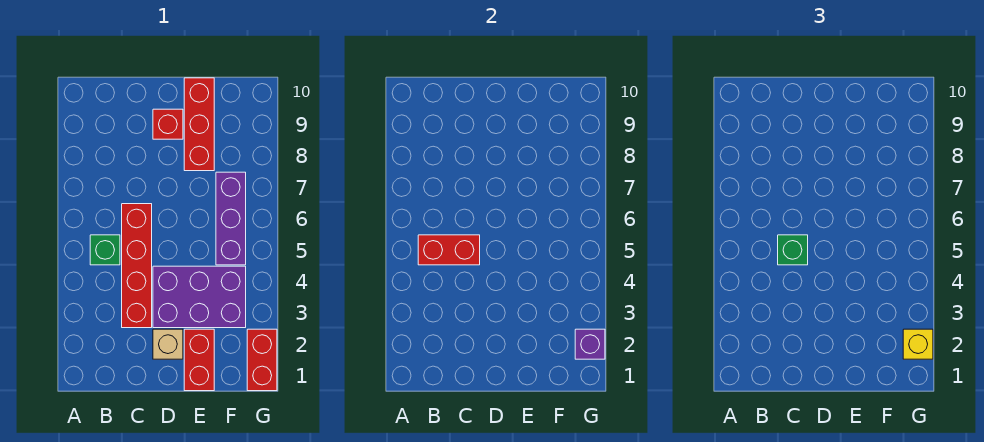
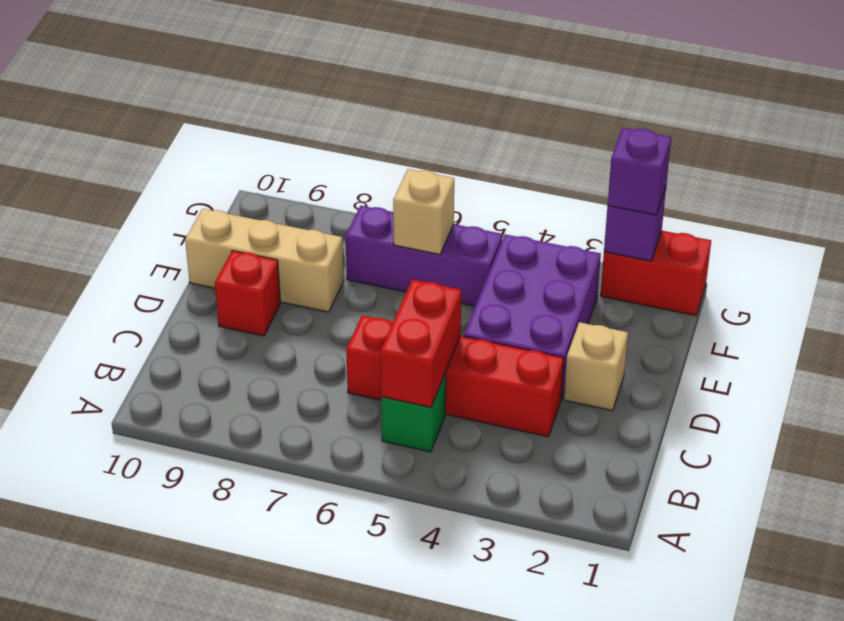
green 1x1 brick [778,235,808,265] -> none
red 1x2 brick [184,329,214,391] -> none
red 1x3 brick [184,78,214,171] -> tan 1x3 brick [185,209,344,312]
none -> tan 1x1 brick [393,169,454,254]
yellow 1x1 brick [903,329,933,359] -> purple 1x1 brick [608,128,671,215]

